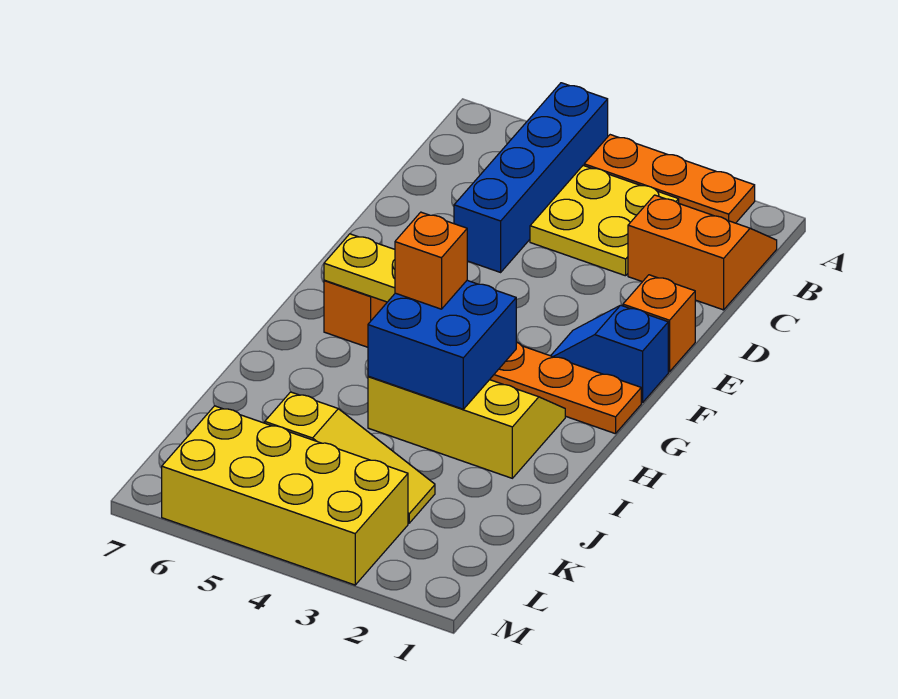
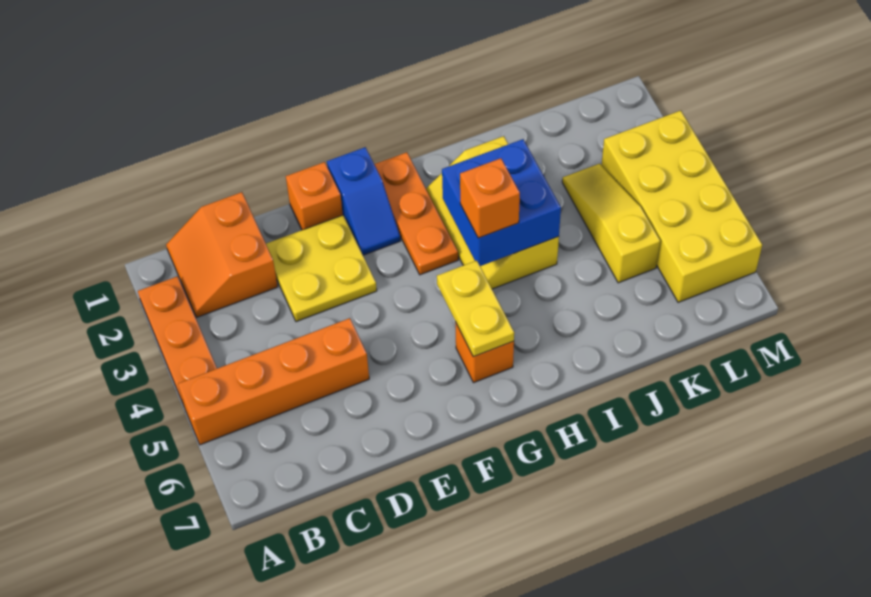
blue 1x4 brick [454,83,608,272] -> orange 1x4 brick [178,318,369,445]
yellow 2x2 plate [530,166,679,276] -> yellow 2x2 plate moved to [266,215,377,322]

